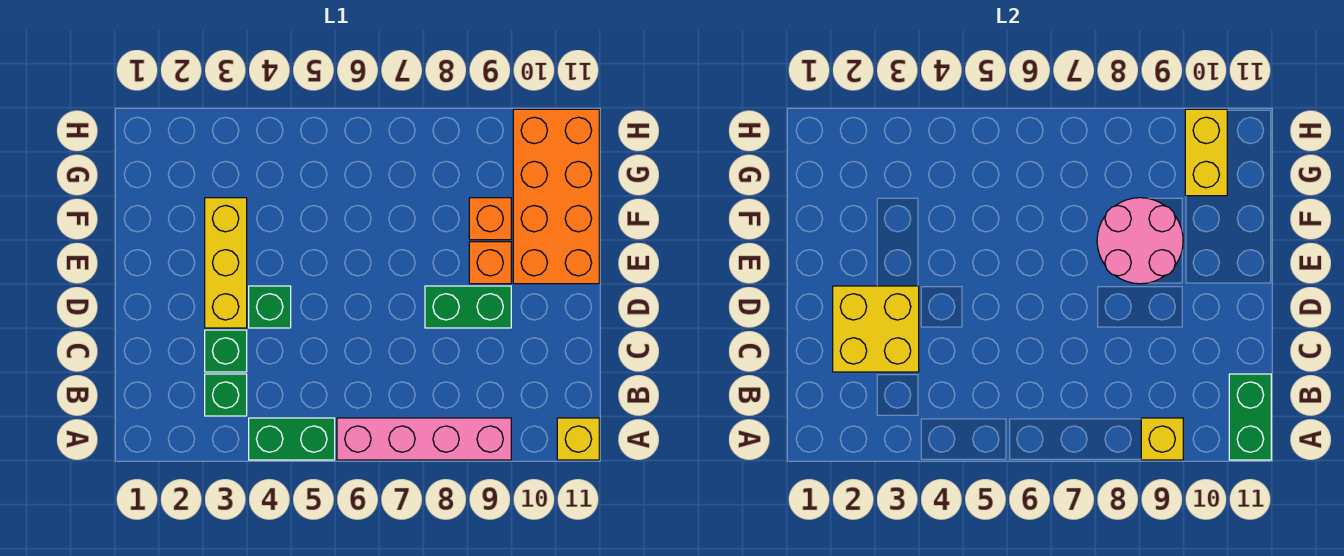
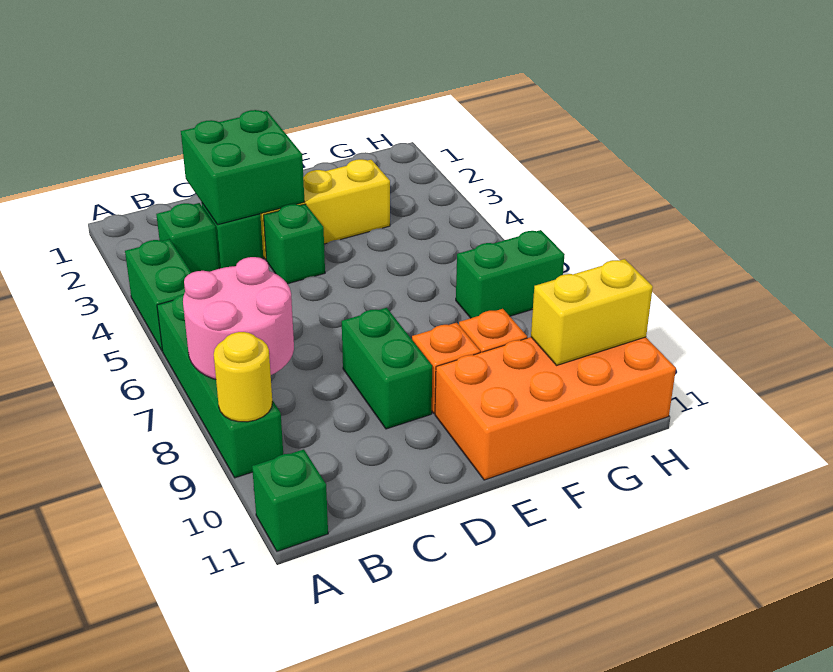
pink 1x4 brick [337,418,511,460] -> green 1x4 brick [157,294,283,478]
yellow 1x1 brick [1141,418,1183,460] -> yellow 1x1 round brick [214,332,272,422]
yellow 1x1 brick [557,418,599,460] -> green 1x1 brick [252,449,328,551]
green 1x2 brick [1229,374,1271,460] -> green 1x2 brick moved to [456,230,565,318]
yellow 2x2 brick [833,286,919,372] -> green 2x2 brick [181,110,304,225]
pink 2x2 round brick [1097,198,1183,284] -> pink 2x2 round brick moved to [183,257,294,379]

